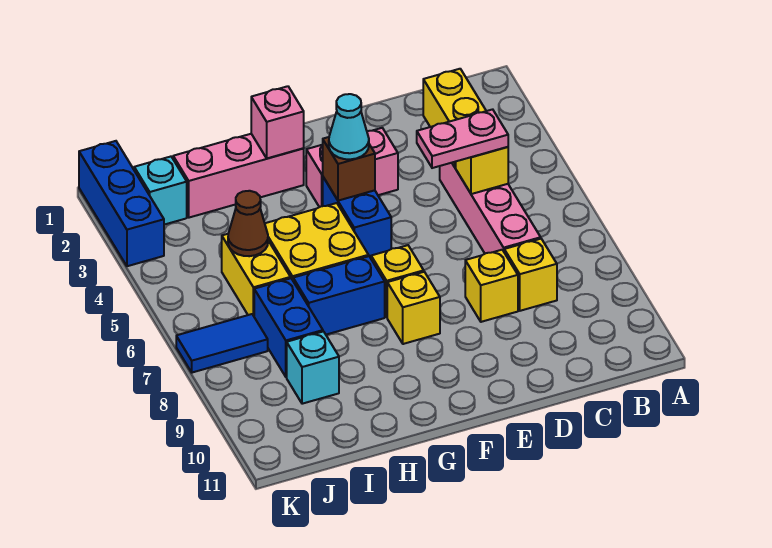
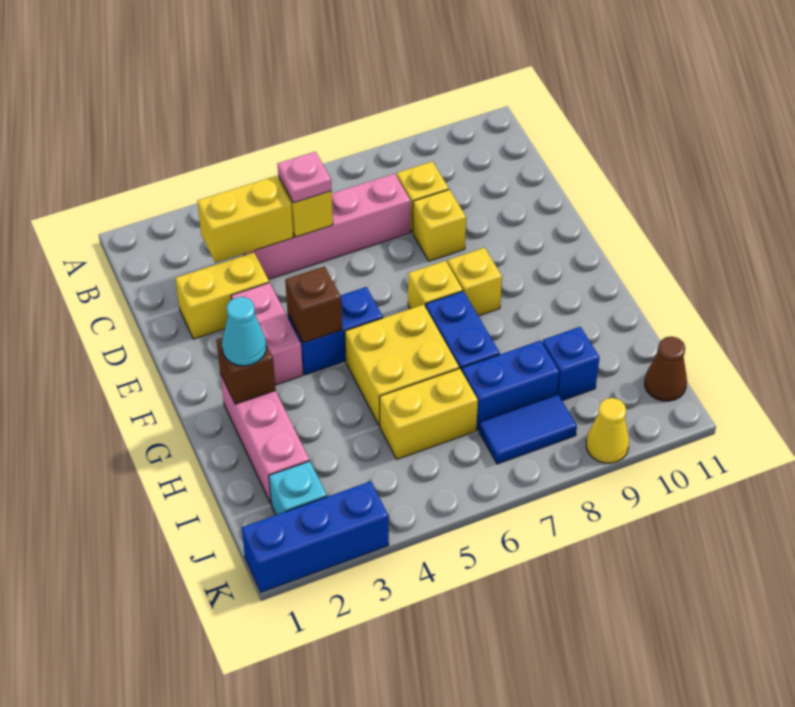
pink 1x2 plate [417,109,508,168] -> pink 1x1 plate [277,152,332,203]
none -> yellow 1x2 brick [175,253,269,339]
cyan 1x1 cone [329,94,369,159] -> cyan 1x1 cone moved to [222,297,266,366]
pink 1x1 brick [251,86,304,158] -> brown 1x1 brick [217,338,276,404]
brown 1x1 cone [228,191,268,256] -> brown 1x1 cone moved to [645,337,687,401]
cyan 1x1 brick [287,331,339,404] -> blue 1x1 brick [542,327,600,401]
blue 1x2 tile [176,314,268,373] -> blue 1x2 tile turned to [479,394,577,464]
none -> yellow 1x1 cone [586,398,629,463]

